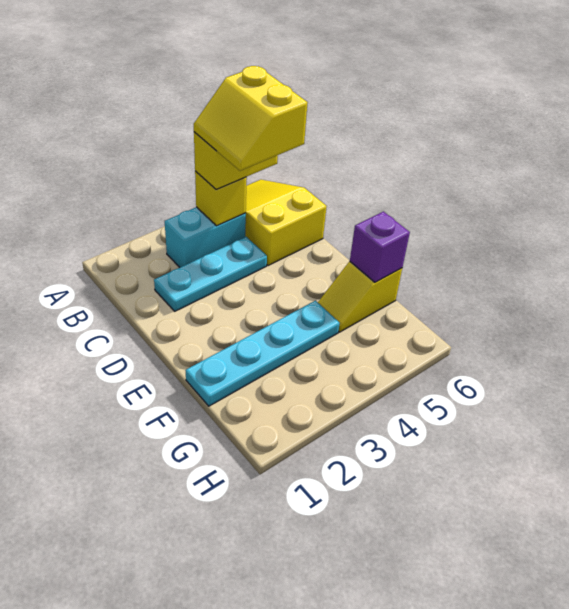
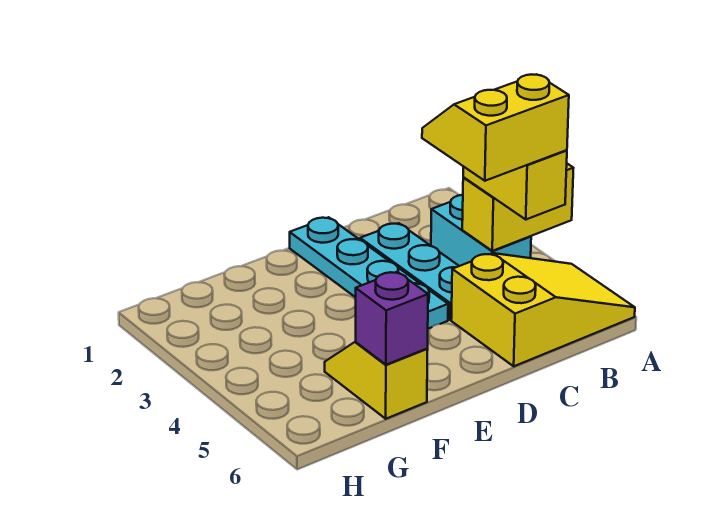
yellow 1x1 brick [195,171,247,226] -> yellow 1x2 brick [462,164,574,251]
cyan 1x4 plate [185,301,340,406] -> cyan 1x4 plate moved to [290,217,448,329]

